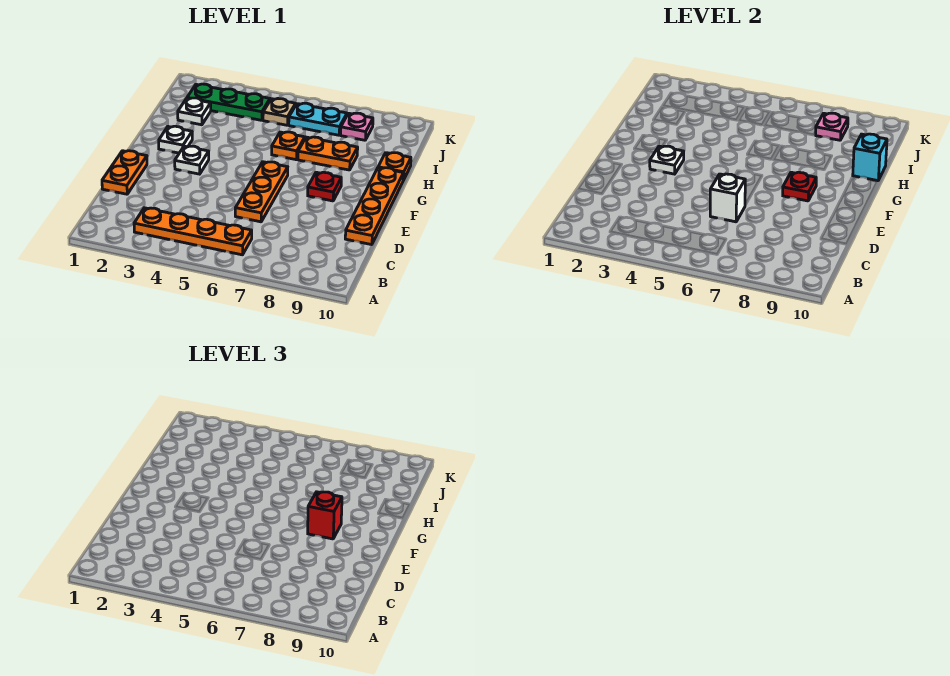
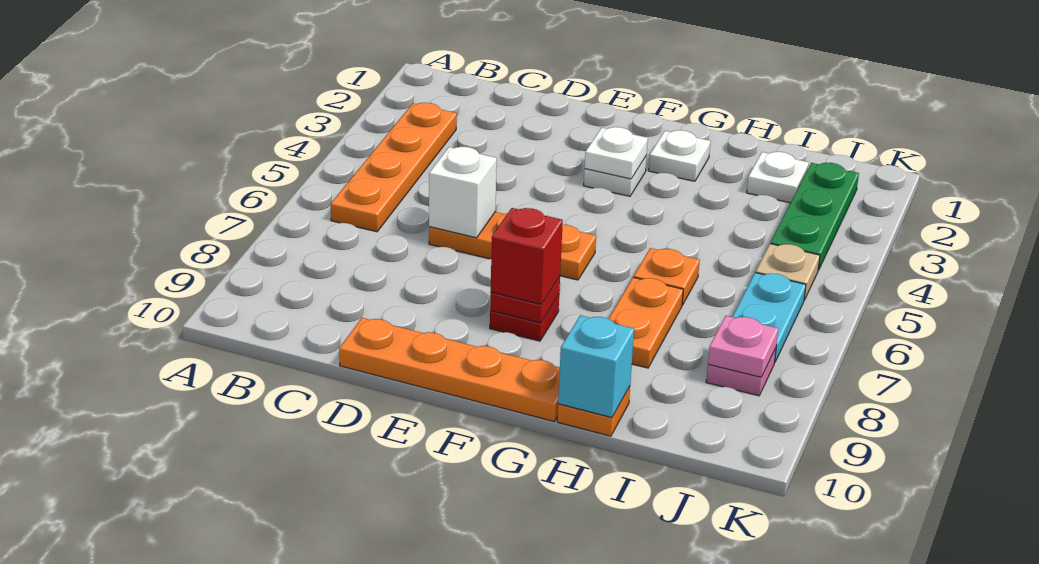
orange 1x2 plate [102,151,147,194] -> none

